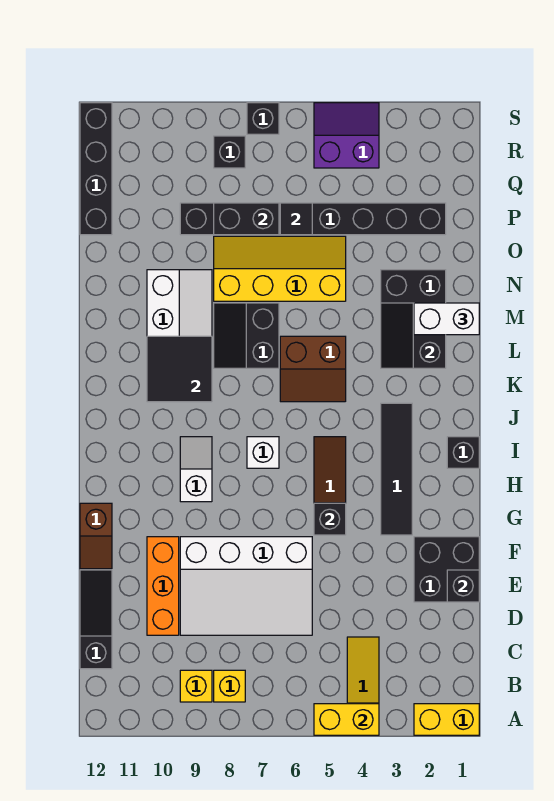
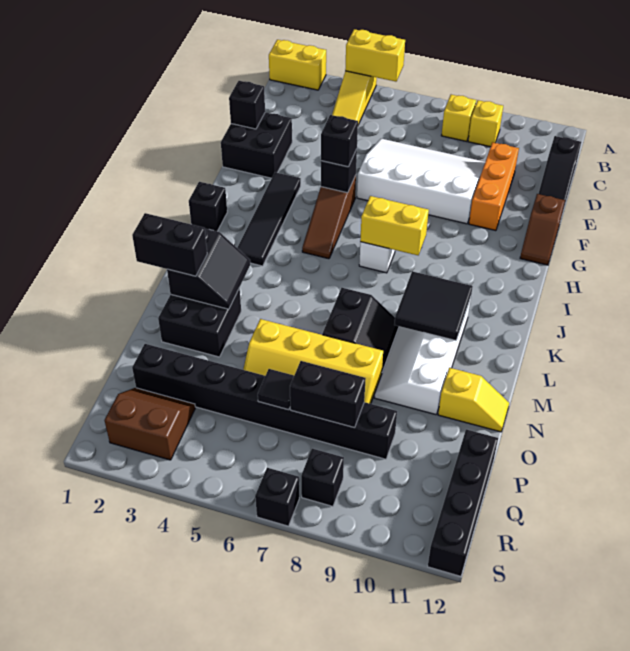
brown 1x2 slope [80,503,112,569] -> brown 1x2 slope turned to [520,194,565,265]
none -> black 1x1 brick [321,115,358,167]
white 1x2 slope [180,437,212,502] -> none
none -> yellow 1x2 brick [360,196,429,255]
brown 2x2 slope [280,336,346,402] -> brown 2x2 slope moved to [104,388,195,460]
white 1x2 brick [414,303,479,335] -> black 1x2 brick [132,213,207,276]
none -> yellow 1x2 slope [438,368,509,432]
purple 2x2 slope [314,103,379,168] -> none

